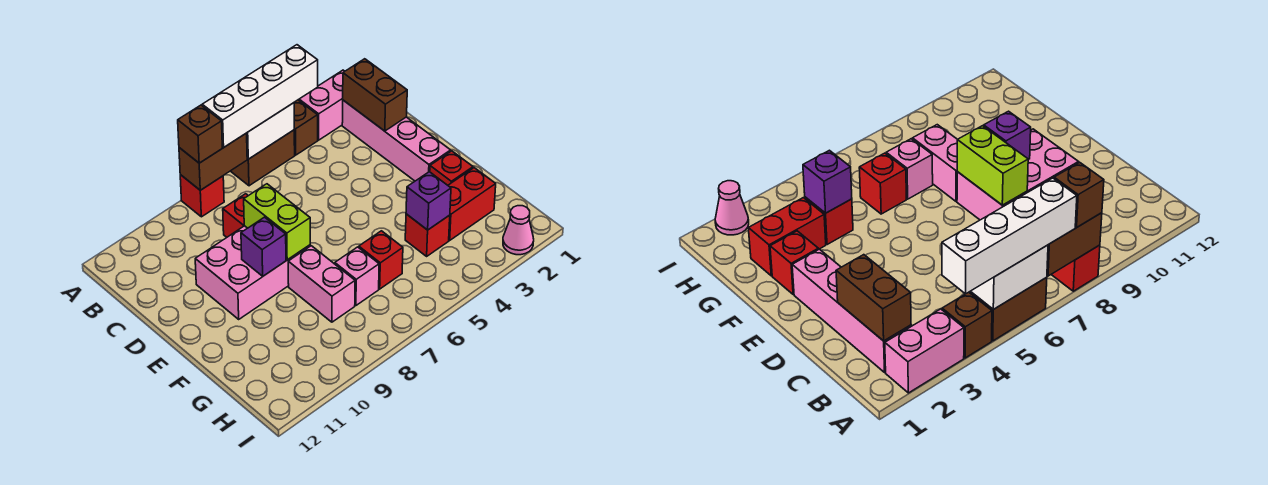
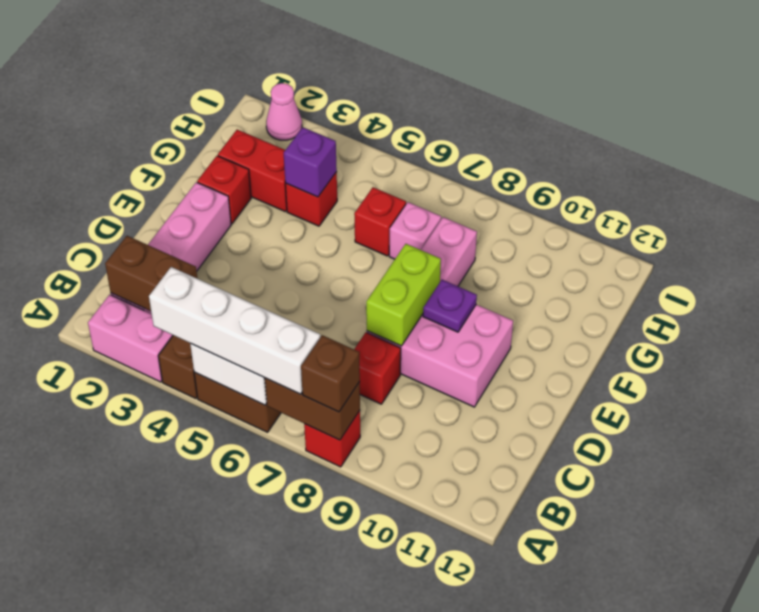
brown 1x2 brick [343,59,407,131] -> brown 1x2 brick turned to [105,236,197,311]
purple 1x1 brick [241,217,286,276] -> purple 1x1 plate [423,280,477,332]

